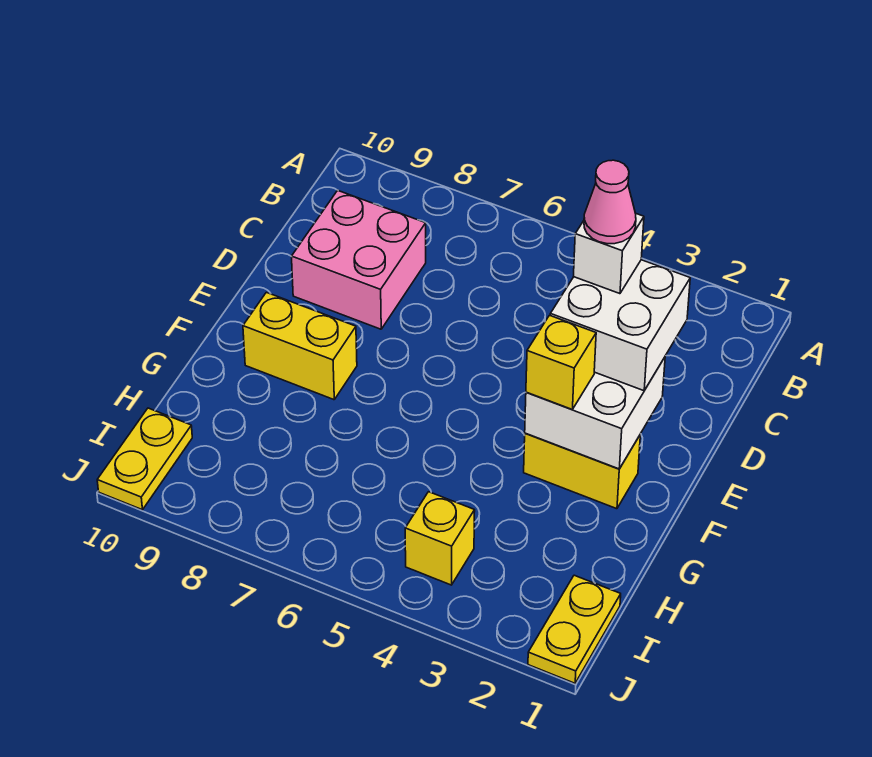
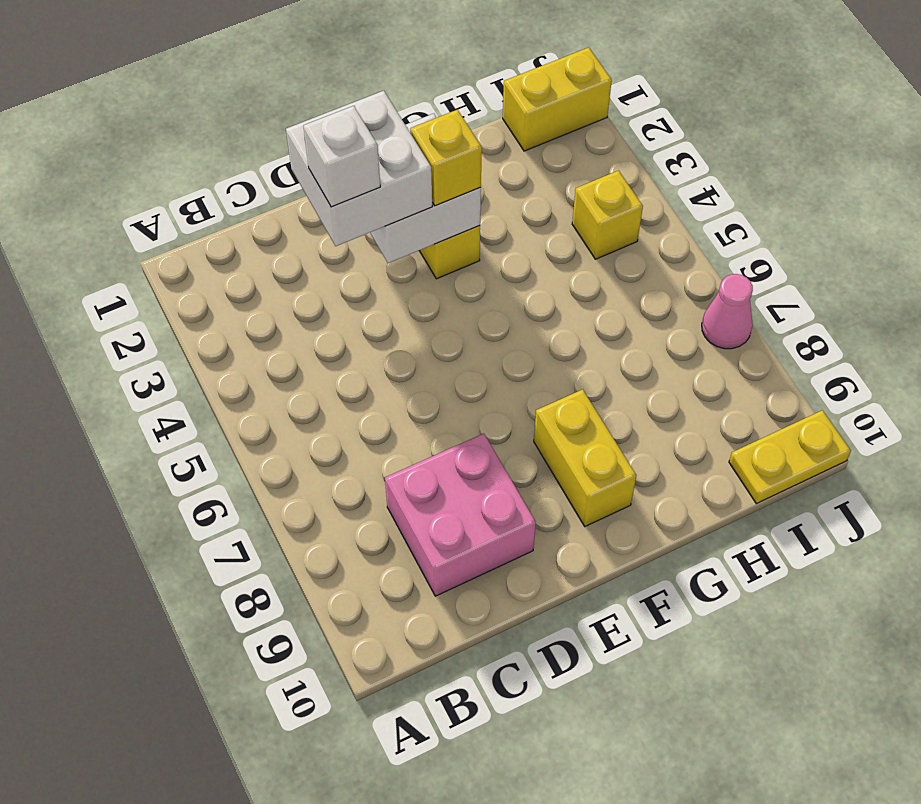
pink 1x1 cone [584,160,636,244] -> pink 1x1 cone moved to [702,274,753,349]
yellow 1x2 plate [528,575,621,683] -> yellow 1x2 brick [503,47,612,151]

